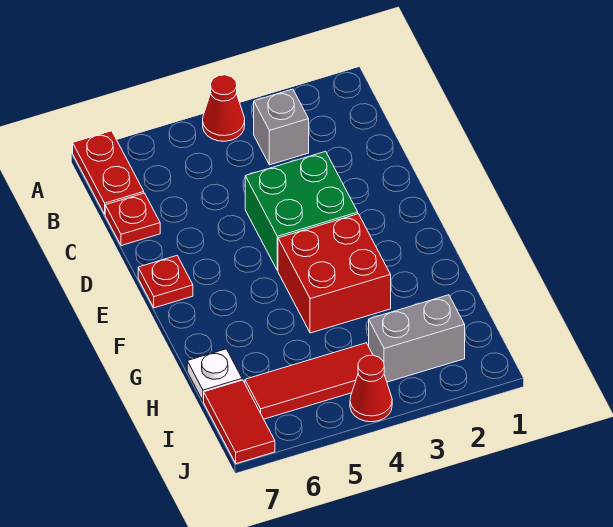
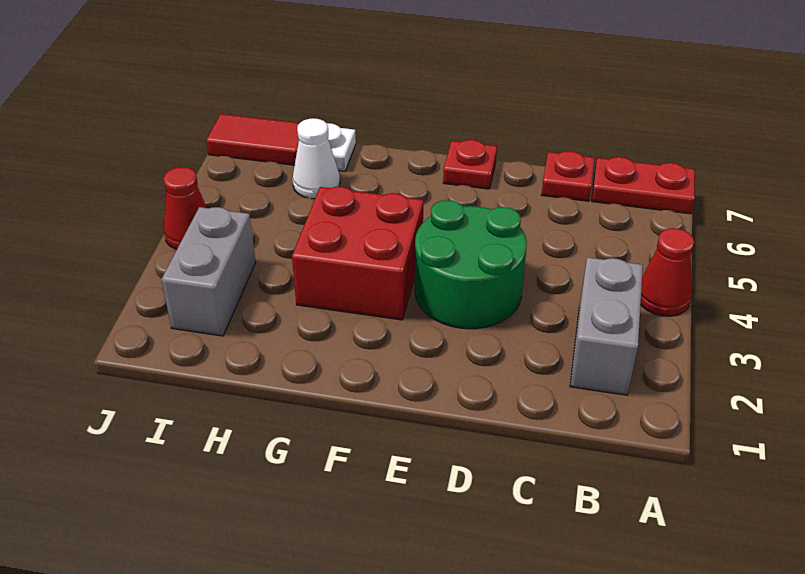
grey 1x1 brick [254,89,309,165] -> grey 1x2 brick [570,257,643,395]
green 2x2 brick [245,151,358,271] -> green 2x2 round brick [415,200,527,329]
none -> white 1x1 cone [292,118,340,199]
red 1x3 tile [245,343,373,419] -> none

